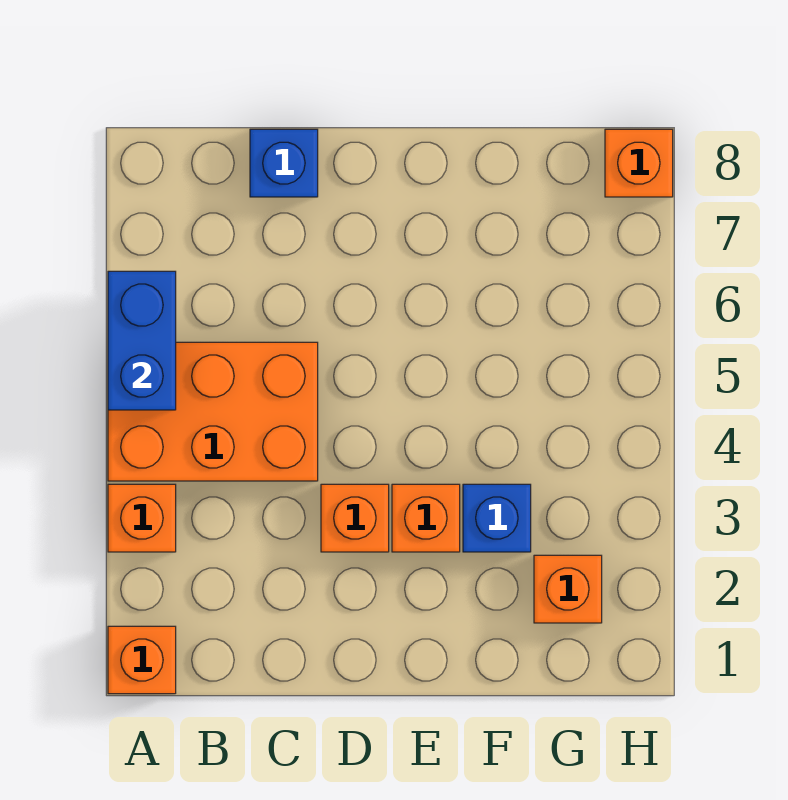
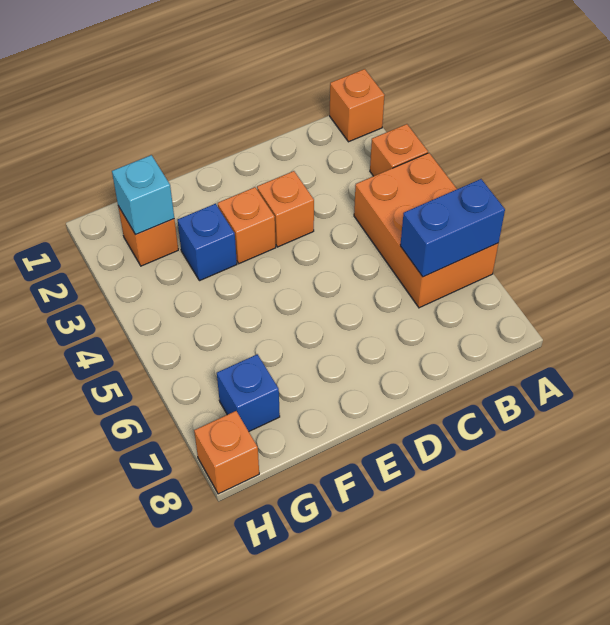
orange 2x3 brick [108,342,318,481] -> orange 2x3 brick turned to [354,153,499,308]
blue 1x2 brick [108,271,176,410] -> blue 1x2 brick turned to [400,179,505,277]
blue 1x1 brick [250,129,318,197] -> blue 1x1 brick moved to [217,354,280,431]
none -> cyan 1x1 brick [112,155,174,235]

